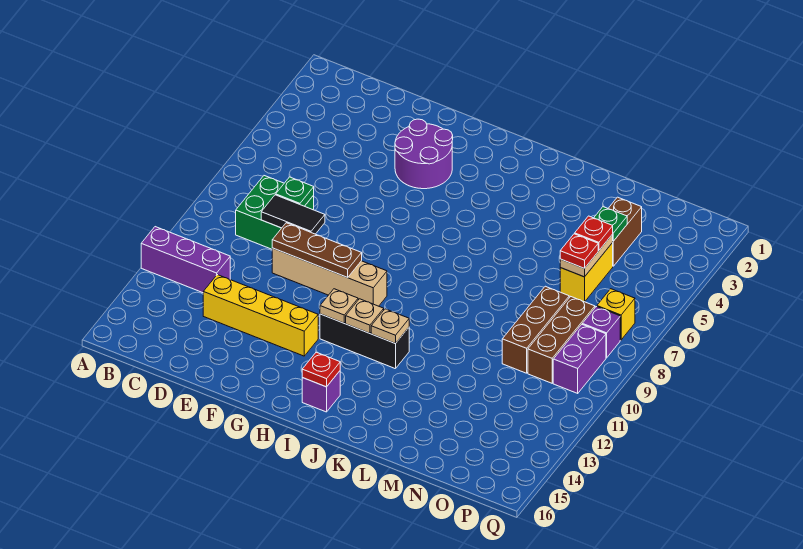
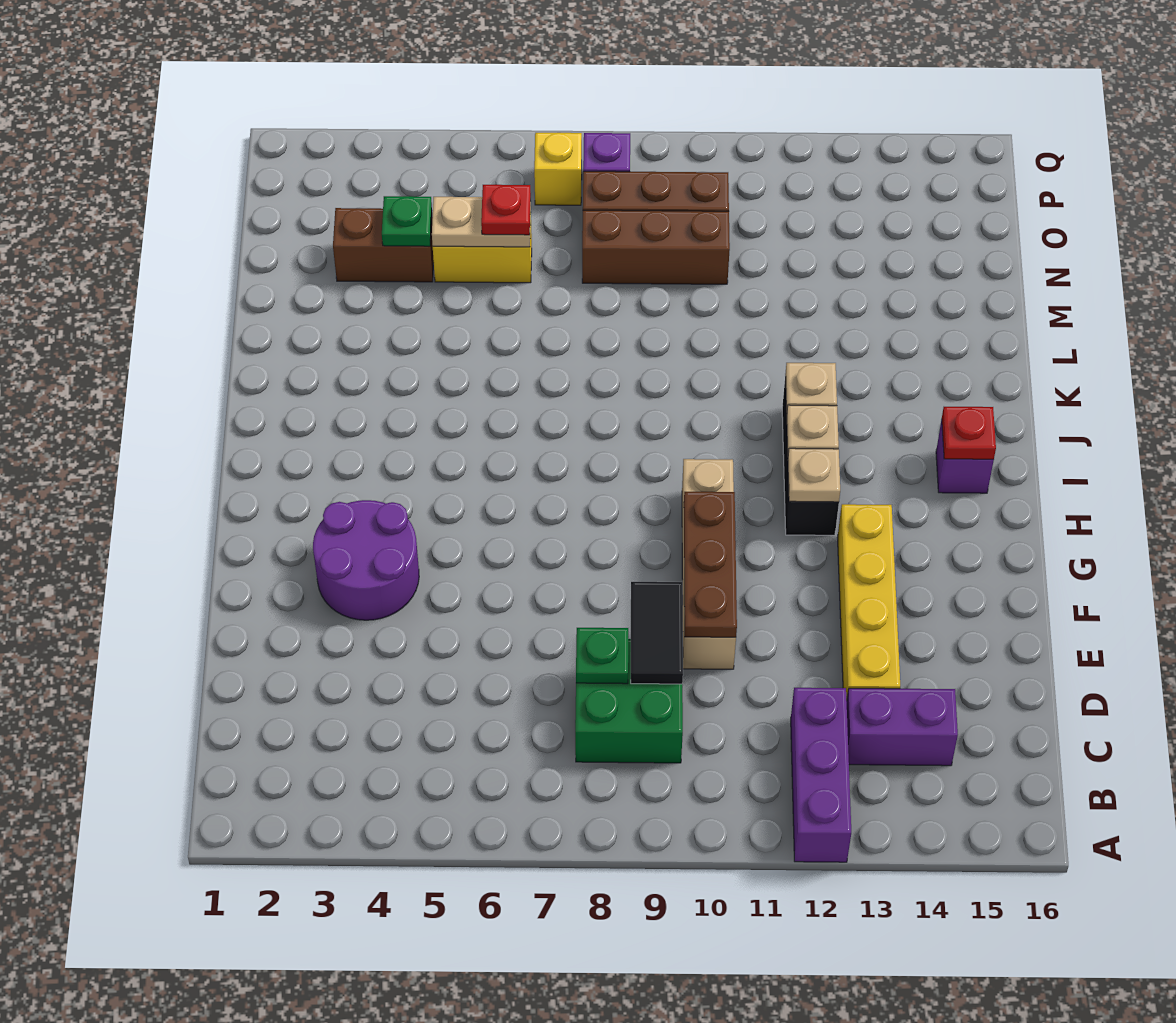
red 1x1 plate [575,216,613,250] -> none
purple 1x2 brick [553,325,606,393] -> purple 1x2 brick moved to [847,688,958,766]

